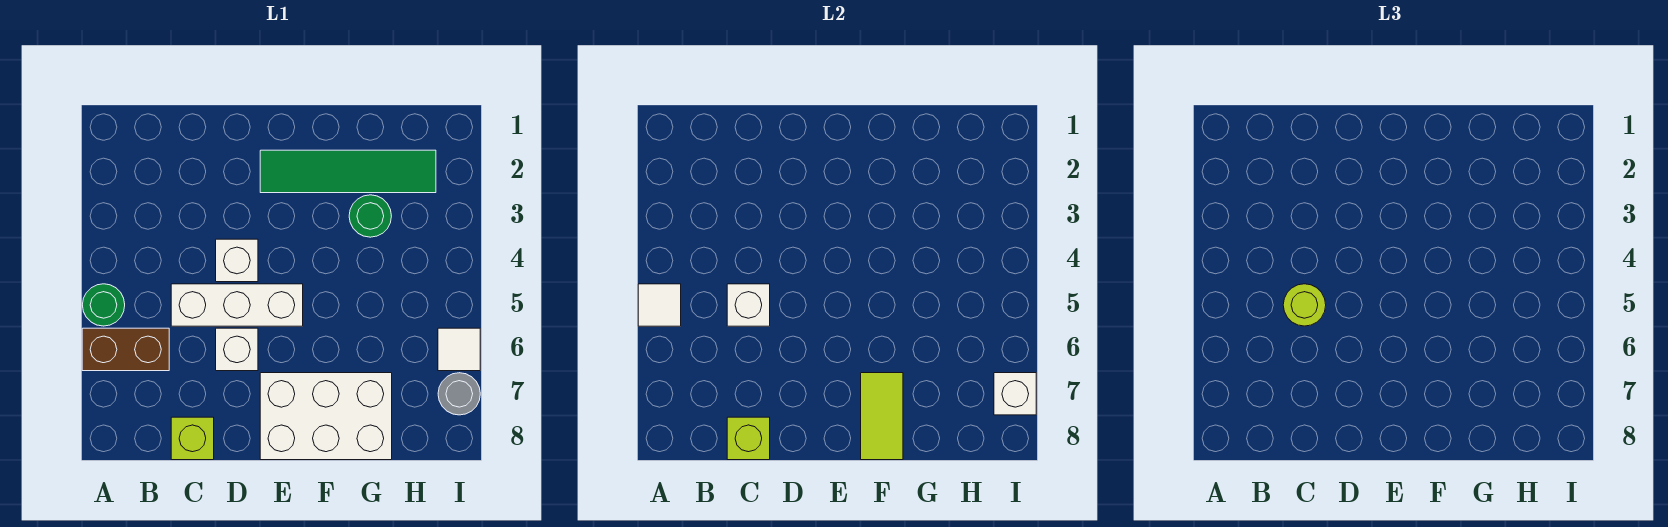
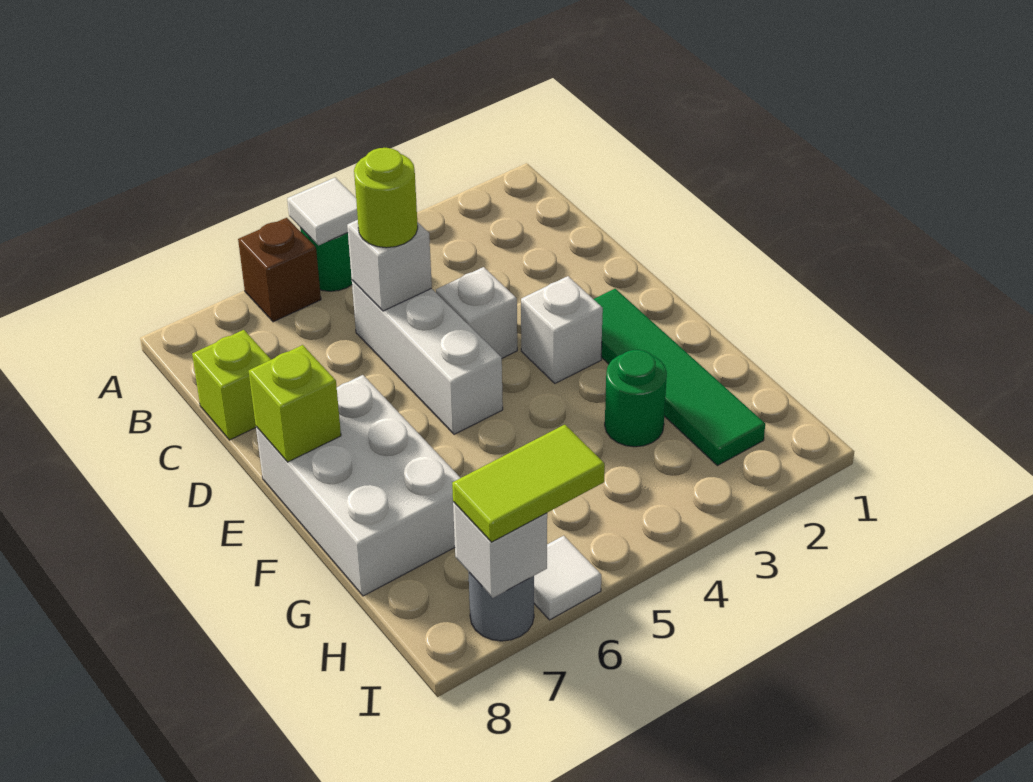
brown 1x2 brick [82,328,169,371] -> brown 1x1 brick [238,218,321,322]
lime 1x1 brick [727,417,770,460] -> lime 1x1 brick moved to [249,345,341,462]
white 1x1 brick [216,328,258,371] -> white 1x1 brick moved to [521,276,603,383]
lime 1x2 tile [861,373,903,460] -> lime 1x2 tile moved to [452,425,605,542]

